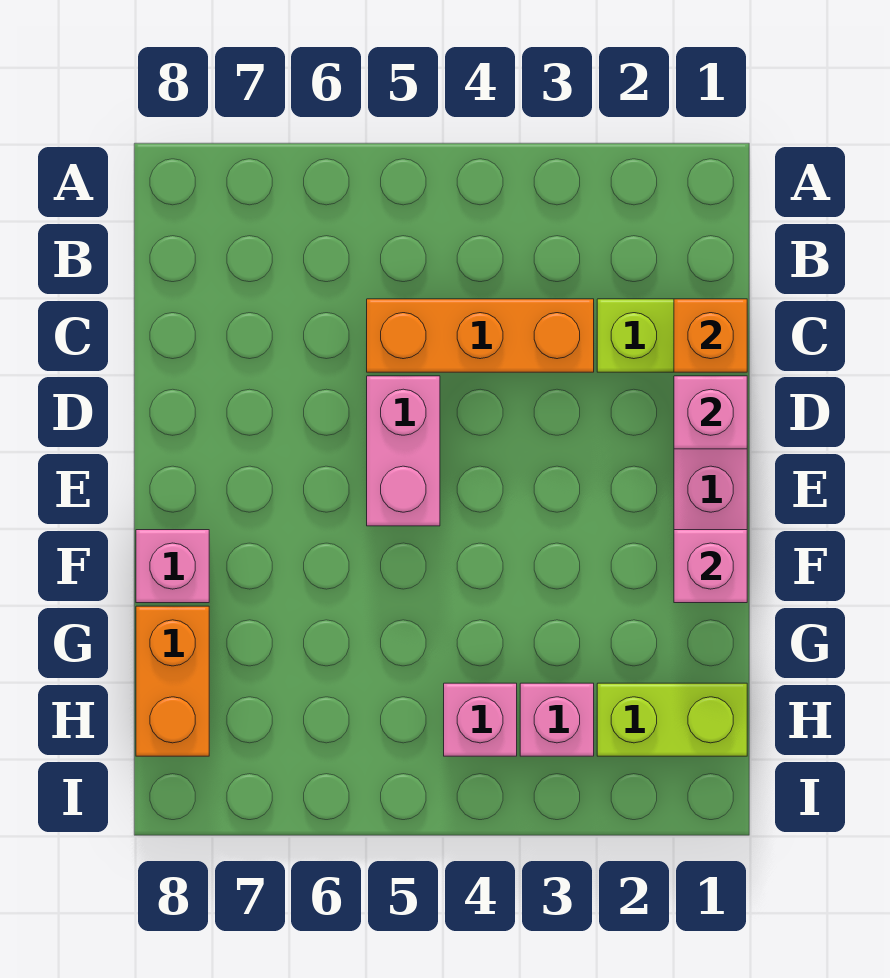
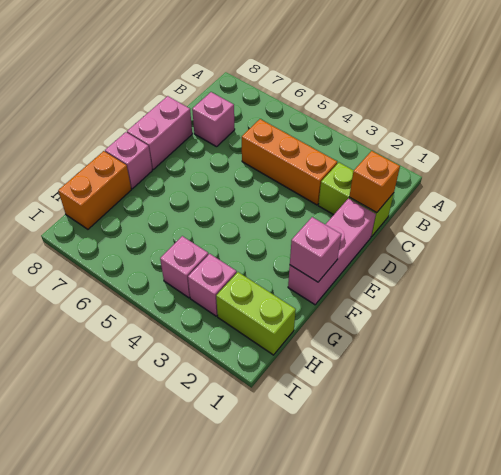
pink 1x1 brick [674,376,747,449] -> pink 1x1 brick moved to [192,92,235,147]
pink 1x2 brick [367,376,440,526] -> pink 1x2 brick moved to [127,96,192,169]

